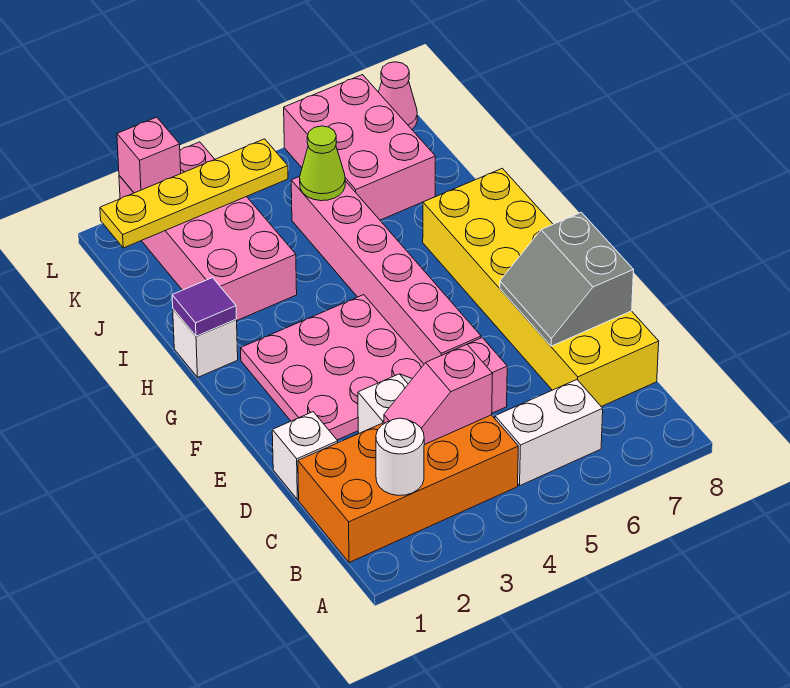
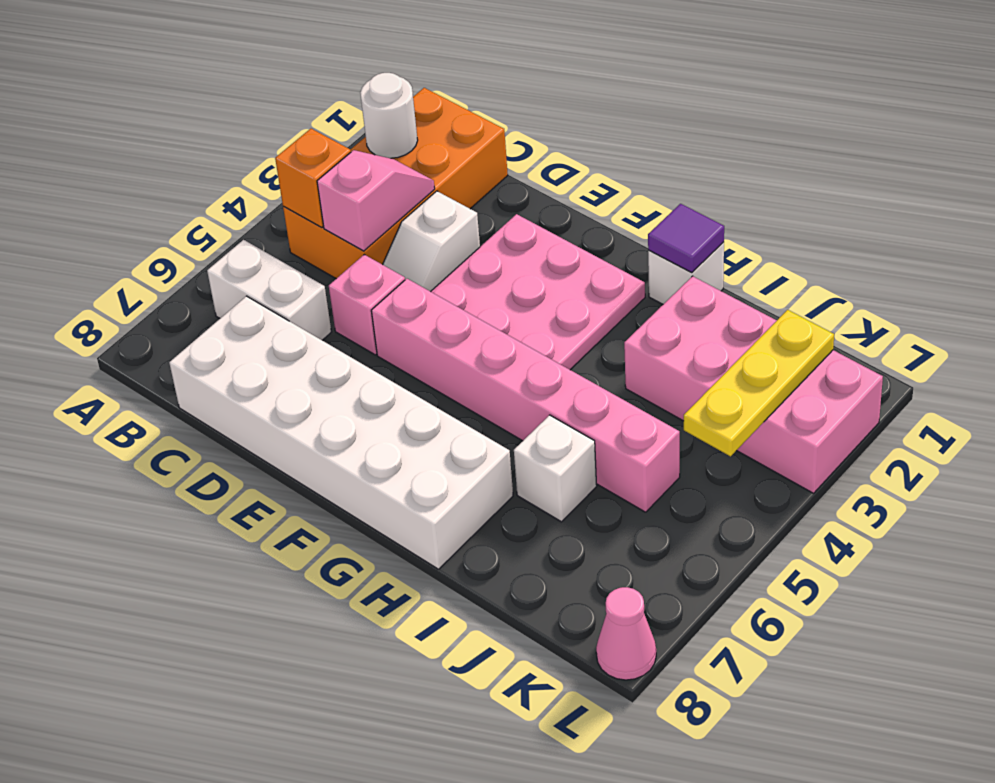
none -> orange 1x1 brick [275,129,351,228]
white 1x2 brick [495,380,603,485] -> white 1x2 brick turned to [207,240,331,340]
yellow 2x6 brick [423,168,659,407] -> white 2x6 brick [169,296,513,569]
white 1x1 brick [272,412,338,500] -> white 1x1 brick moved to [514,415,597,522]
grey 2x2 slope [500,212,634,346] -> none
lime 1x1 cone [300,126,345,201] -> none
pink 2x3 brick [284,75,435,220] -> none
yellow 1x4 plate [100,139,288,248] -> yellow 1x3 plate [684,310,834,456]
pink 1x1 brick [117,117,181,193] -> none

